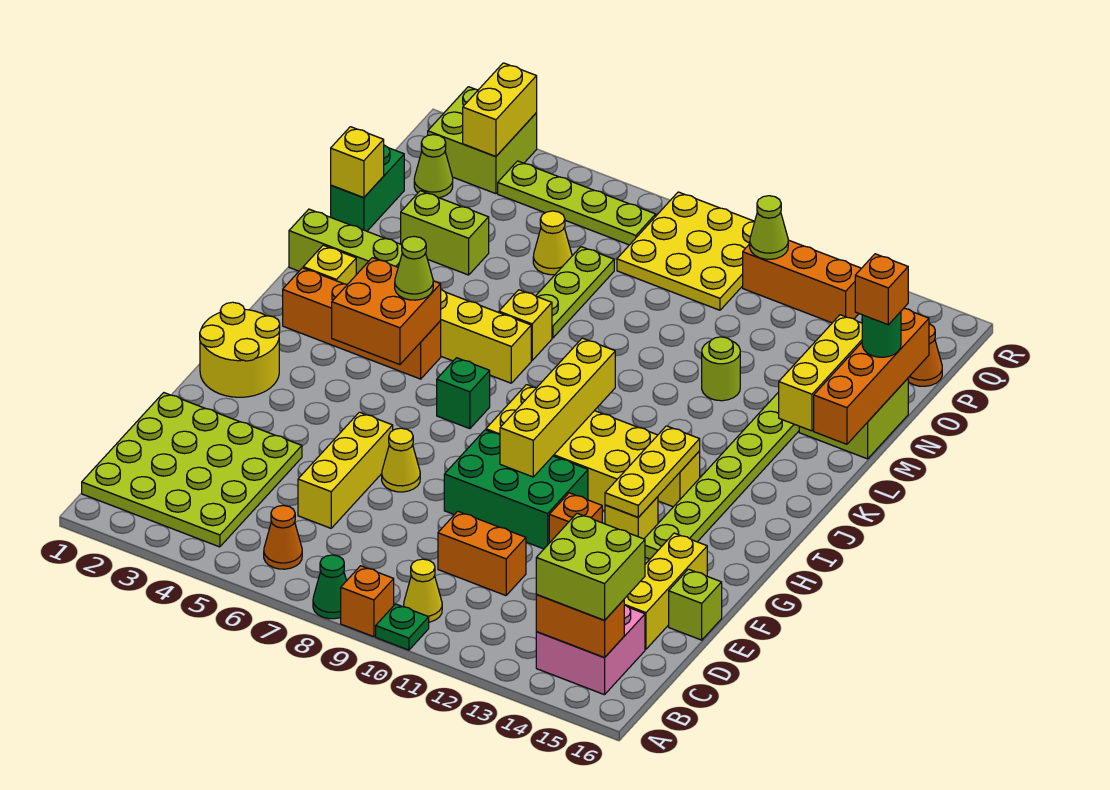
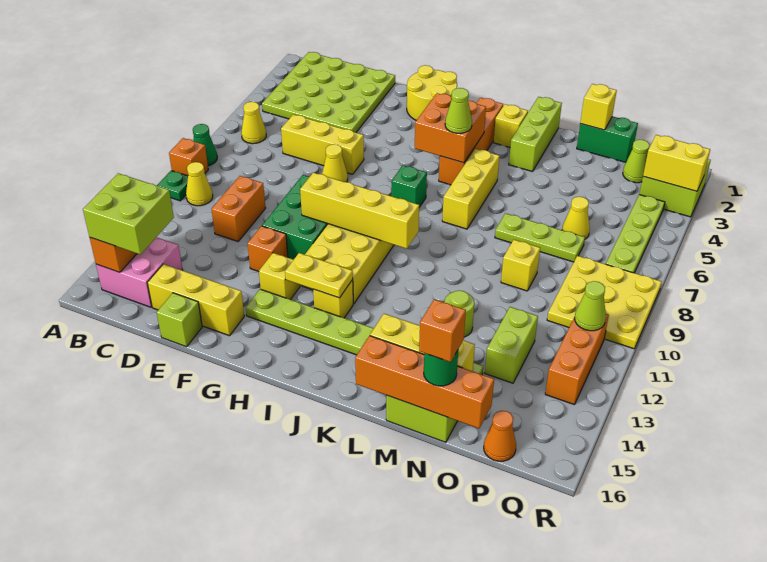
orange 1x1 cone [264,506,302,569] -> yellow 1x1 cone [241,102,266,144]
yellow 1x3 plate [605,426,700,517] -> yellow 1x2 plate [285,253,353,298]
yellow 1x1 brick [499,290,552,361] -> yellow 1x1 brick moved to [501,240,540,291]
lime 1x2 brick [401,191,489,275] -> lime 1x2 brick moved to [485,307,538,383]

